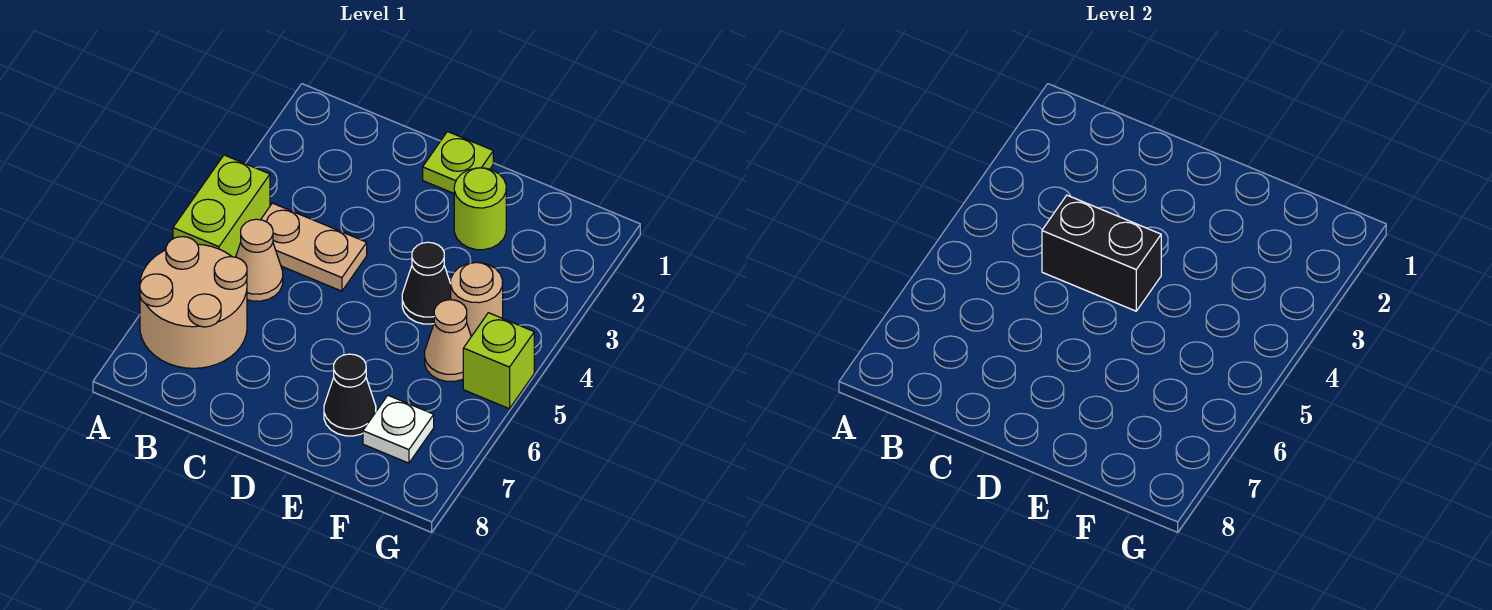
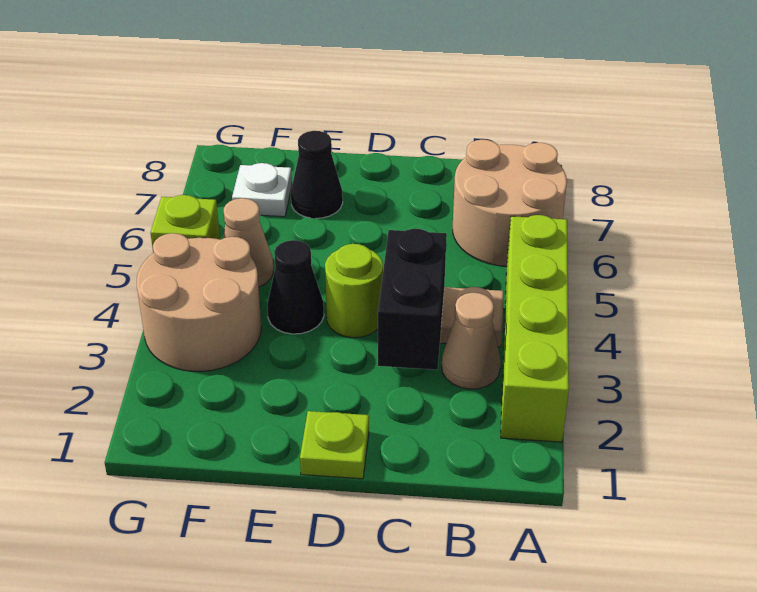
lime 1x2 brick [173,155,270,257] -> lime 1x4 brick [501,215,569,442]
tan 1x1 cone [236,219,283,301] -> tan 1x1 cone moved to [442,293,501,389]
black 1x2 brick [1042,195,1161,311] -> black 1x2 brick turned to [378,229,447,370]
lime 1x1 round brick [454,168,506,250] -> lime 1x1 round brick moved to [325,244,383,338]
tan 1x1 round brick [451,262,503,336] -> tan 2x2 round brick [137,233,262,371]

